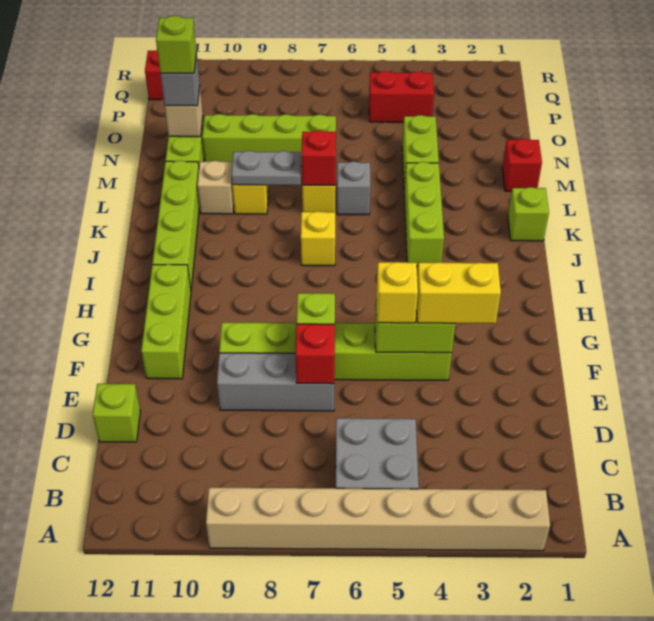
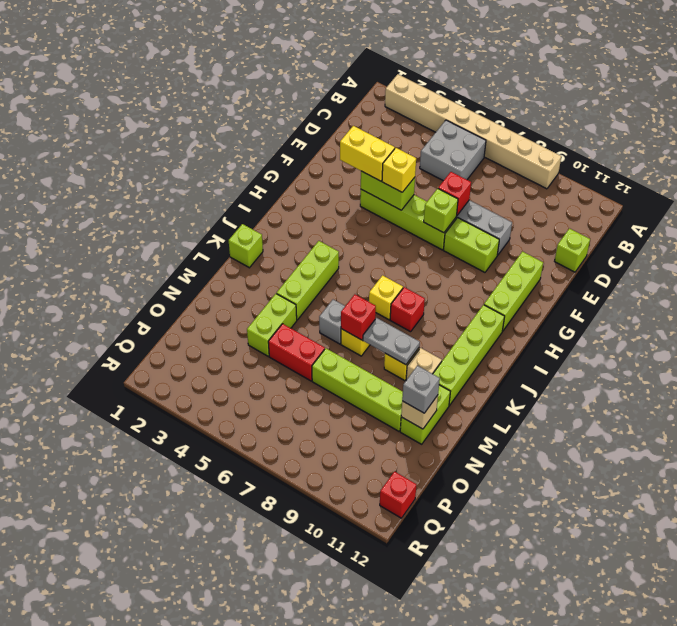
red 1x1 brick [502,139,542,191] -> red 1x1 brick moved to [390,287,425,332]
lime 1x1 brick [156,16,197,73] -> none
red 1x2 brick [369,71,434,122] -> red 1x2 brick moved to [268,324,325,381]

